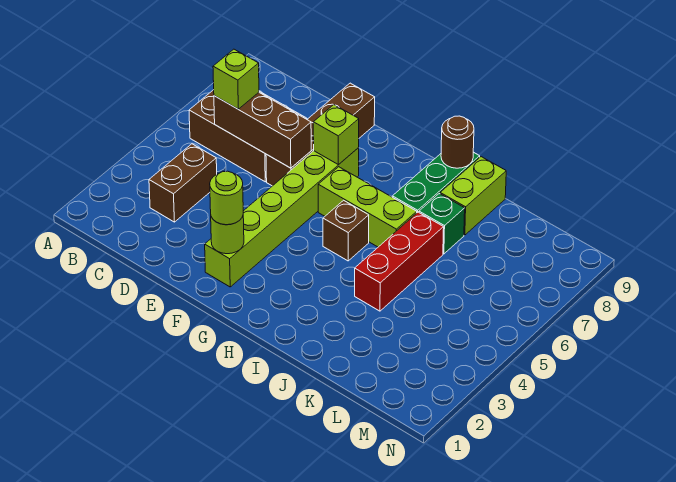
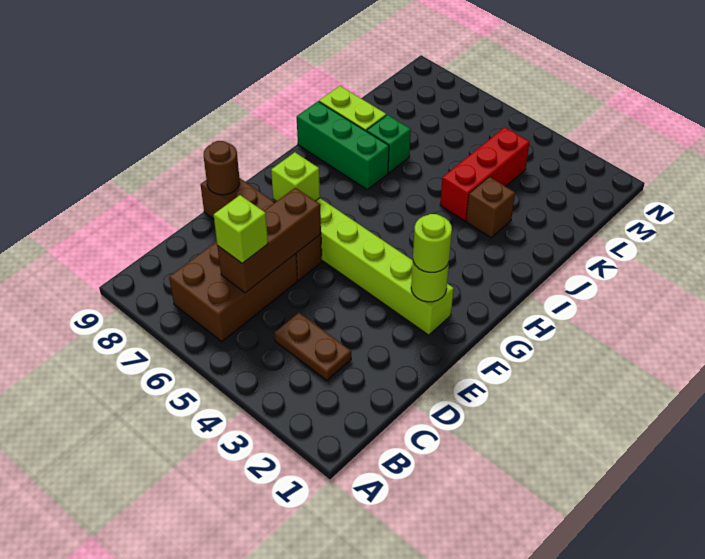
brown 1x2 brick [149,144,217,222] -> brown 1x2 plate [274,313,351,380]
lime 1x3 brick [318,167,417,247] -> none
brown 1x1 brick [323,200,369,261] -> brown 1x1 brick moved to [466,177,515,238]
brown 1x1 round brick [441,116,474,168] -> brown 1x1 round brick moved to [203,141,240,195]
red 1x3 brick [355,212,444,311] -> red 1x3 brick turned to [440,127,530,221]

